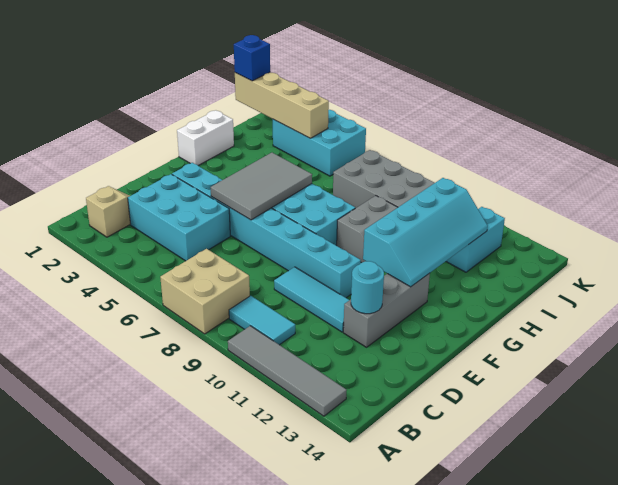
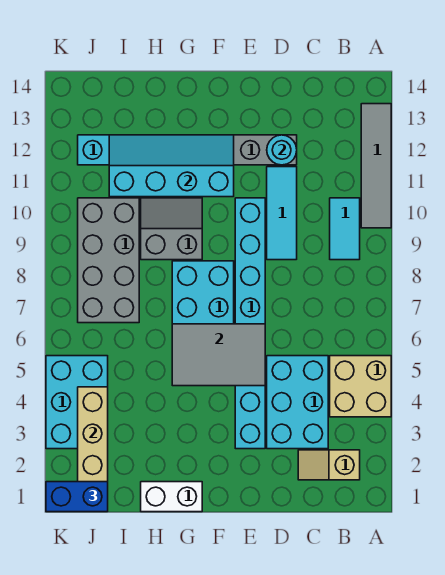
tan 2x2 brick [160,249,250,334] -> tan 2x2 brick moved to [330,356,391,417]
blue 1x1 brick [234,35,270,81] -> blue 1x2 brick [46,482,108,512]

